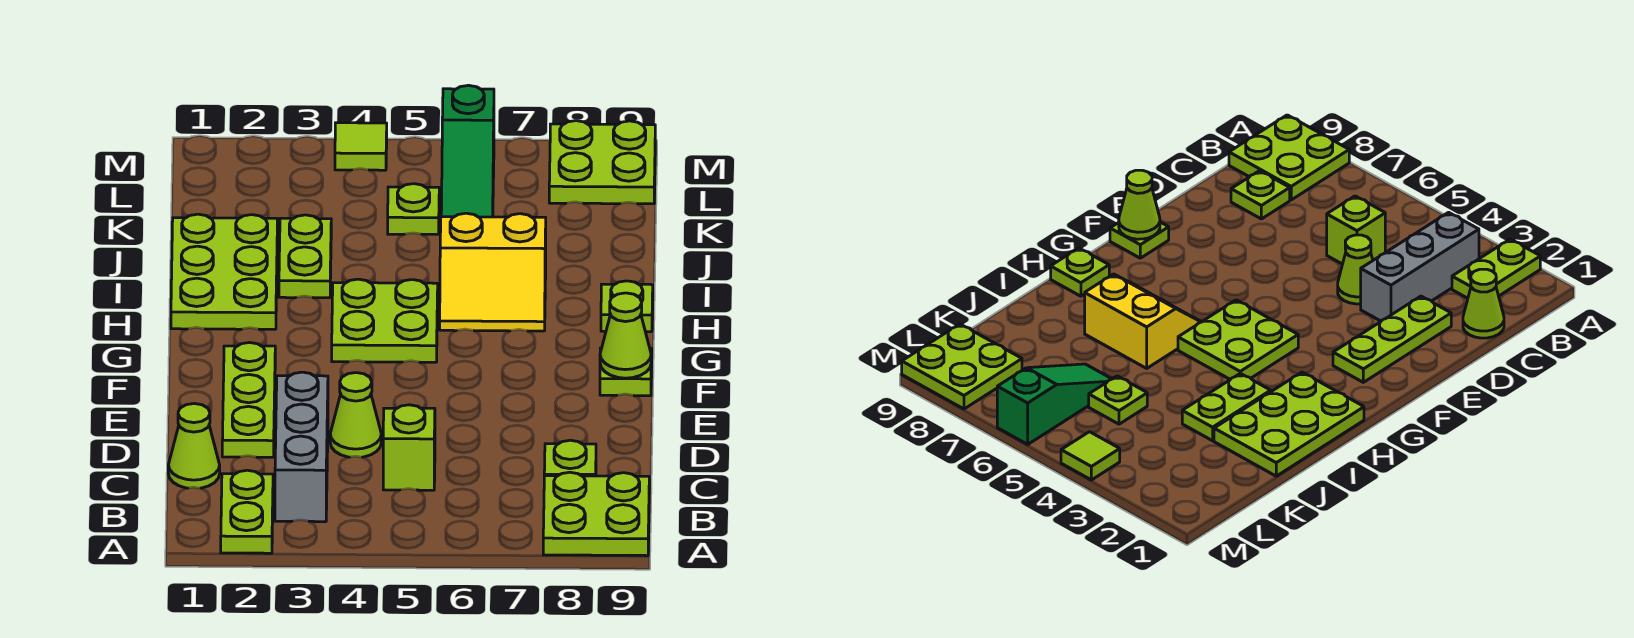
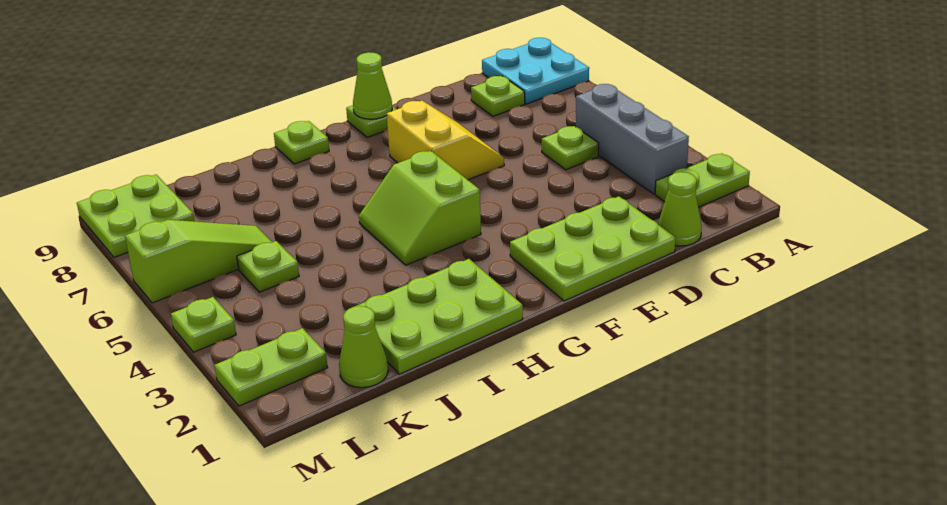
lime 2x2 plate [543,472,649,556] -> cyan 2x2 plate [482,38,589,104]
grey 1x3 brick [275,372,328,522] -> grey 1x3 brick turned to [576,84,689,194]
lime 1x1 brick [383,405,435,490] -> lime 1x1 plate [542,126,599,170]
lime 1x3 plate [222,343,275,457] -> lime 2x3 plate [510,196,676,301]
lime 1x1 cone [330,373,381,457] -> lime 1x1 cone moved to [339,306,388,388]
lime 2x2 plate [332,279,438,362] -> lime 2x2 slope [359,151,481,265]
yellow 2x2 slope [440,213,546,331] -> yellow 2x2 slope moved to [387,101,504,180]
lime 1x2 plate [279,215,331,298] -> lime 1x2 plate moved to [214,328,328,406]
green 1x3 slope [441,85,494,217] -> lime 1x3 slope [125,220,272,303]
lime 1x1 tile [335,123,387,170] -> lime 1x1 plate [171,297,236,352]

